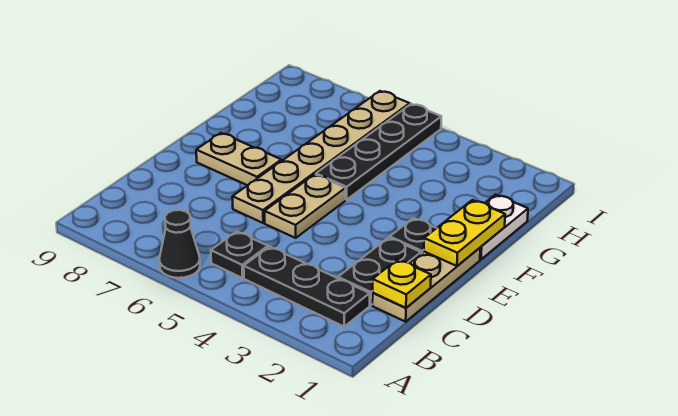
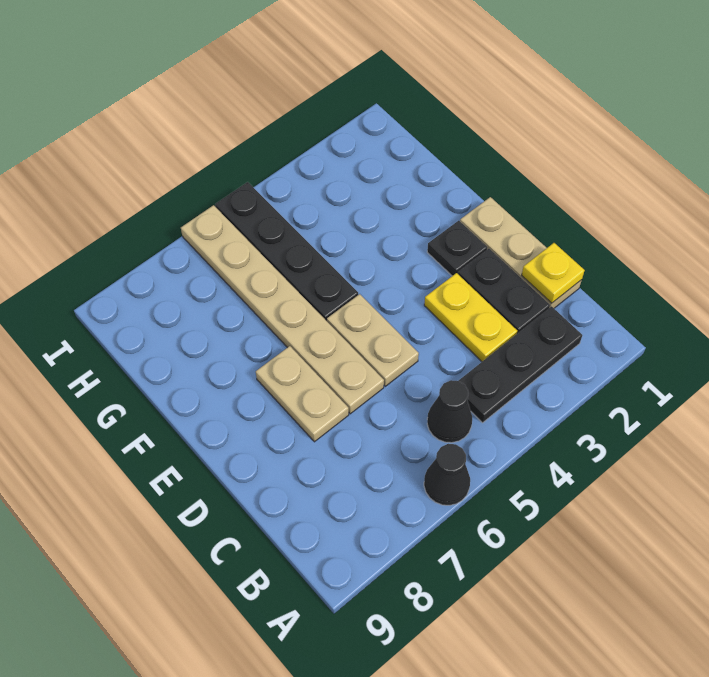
black 1x1 plate [211,231,268,278] -> black 1x1 cone [427,380,472,443]
yellow 1x2 plate [424,200,505,266] -> yellow 1x2 plate moved to [424,273,517,362]
tan 1x2 plate [196,133,281,185] -> tan 1x2 plate turned to [256,346,349,442]
white 1x2 plate [480,195,528,259] -> none

